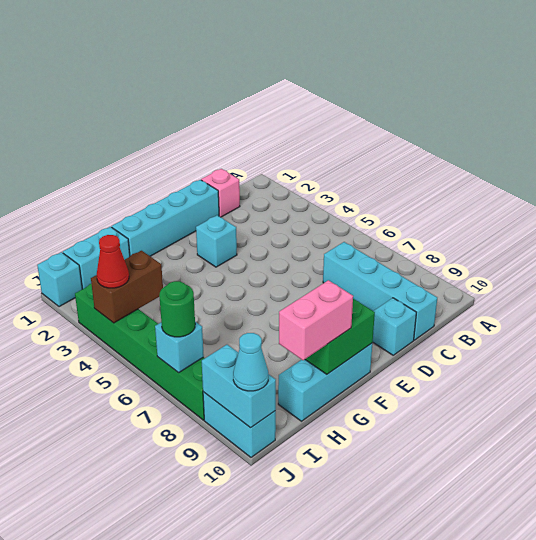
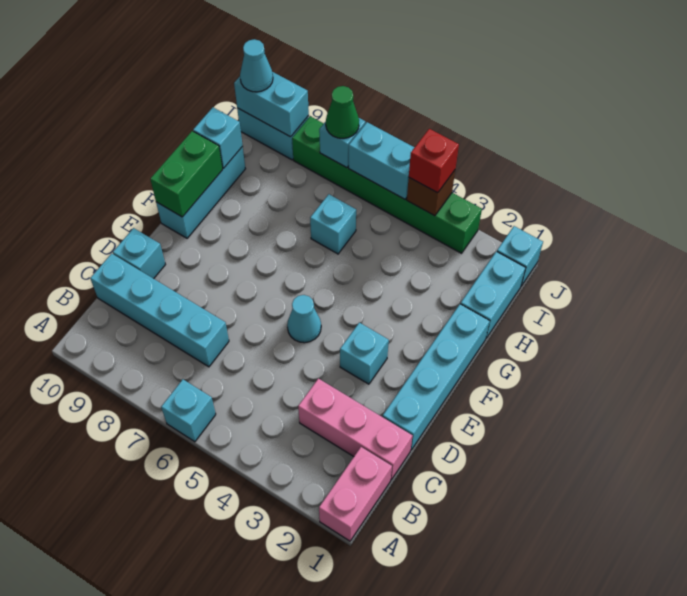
none -> cyan 1x1 brick [161,379,216,442]
pink 1x1 brick [201,169,240,217] -> pink 1x3 brick [298,379,413,480]
none -> cyan 1x1 cone [287,295,321,343]
pink 1x2 brick [279,280,353,360] -> pink 1x2 brick moved to [319,447,392,541]
none -> cyan 1x1 brick [310,194,356,254]
none -> cyan 1x1 brick [193,107,243,168]
brown 1x2 brick [91,251,163,323] -> brown 1x1 brick [407,170,455,216]
red 1x1 cone [97,235,129,288] -> red 1x1 brick [409,129,459,193]
none -> cyan 1x2 brick [349,122,414,199]
green 1x1 round brick [159,281,195,337] -> green 1x1 cone [326,86,359,138]

